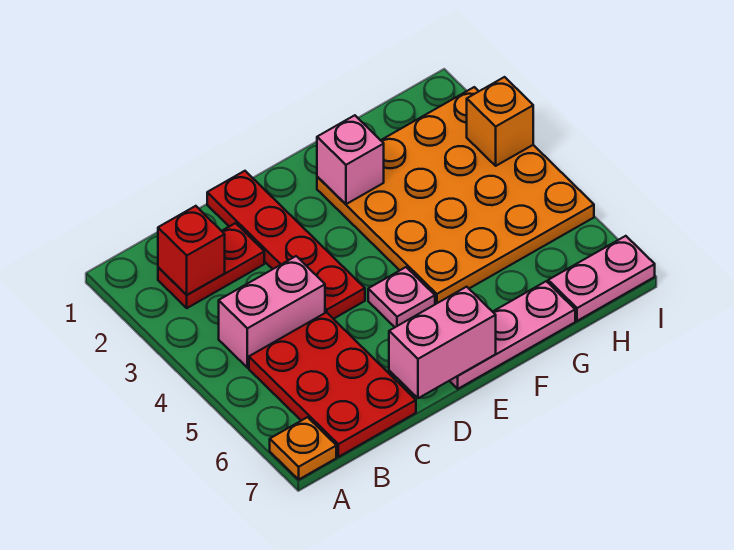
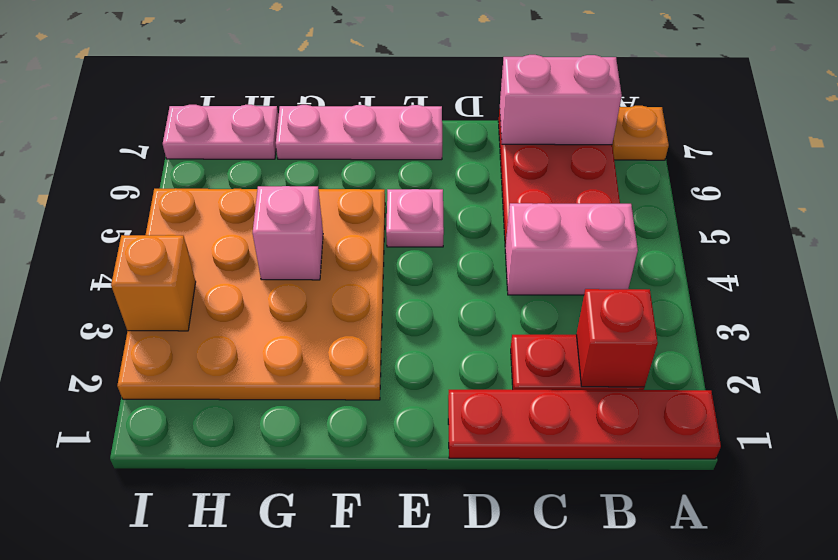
red 1x4 plate [207,171,365,319] -> red 1x4 plate turned to [448,390,721,459]
pink 1x2 brick [389,287,496,398] -> pink 1x2 brick moved to [500,55,622,145]
pink 1x1 brick [317,115,384,204] -> pink 1x1 brick moved to [253,186,323,280]

